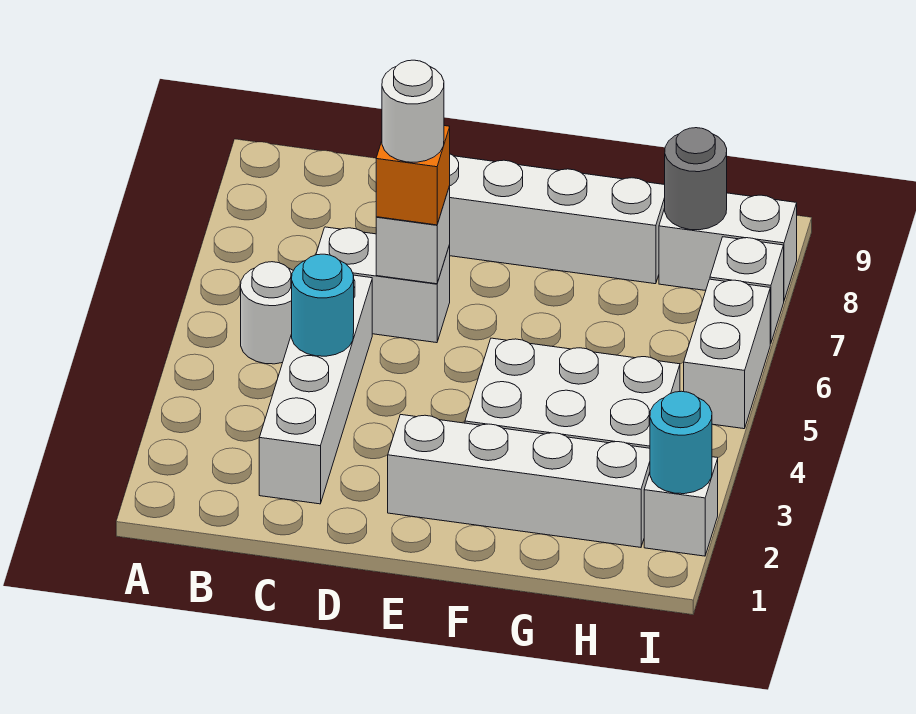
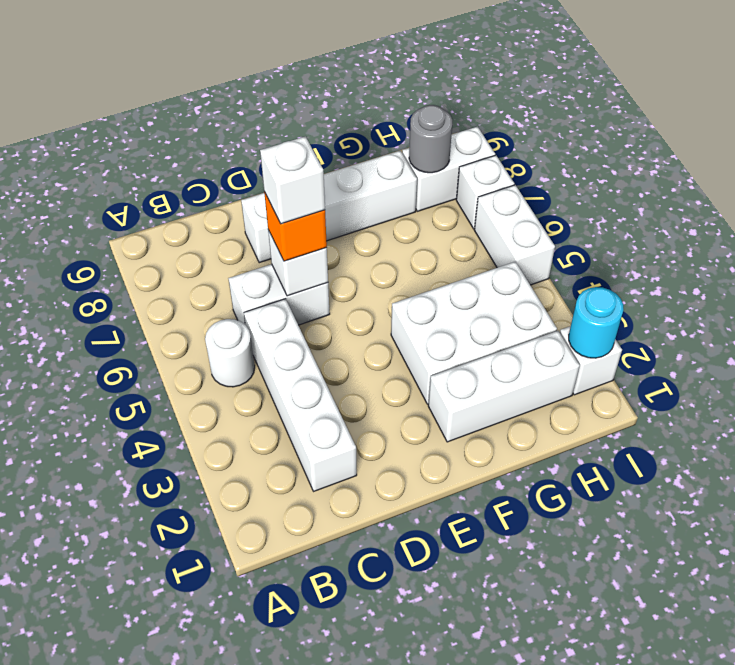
cyan 1x1 round brick [292,254,354,356] -> none
white 1x1 round brick [382,60,444,162] -> white 1x1 brick [260,136,325,224]
white 1x4 brick [388,415,650,547] -> white 1x3 brick [428,331,580,442]

